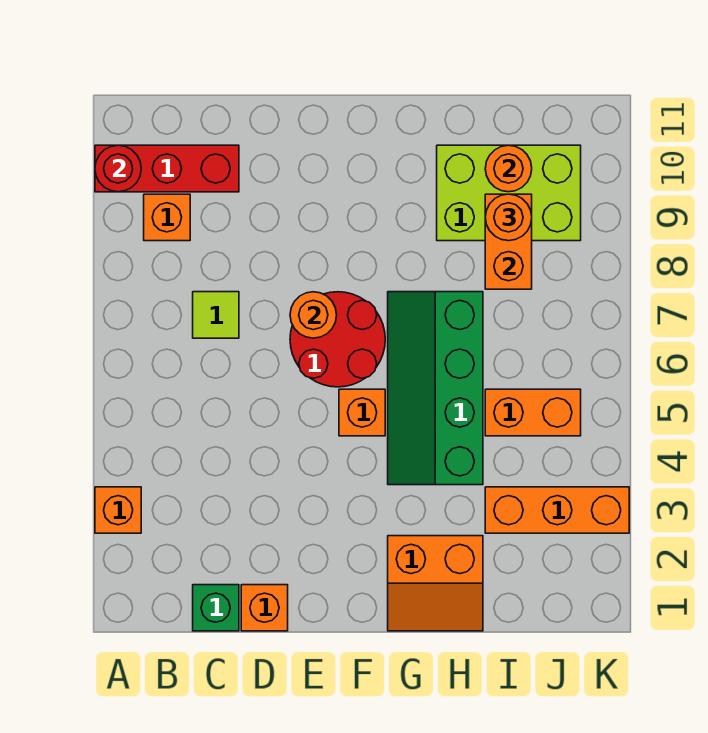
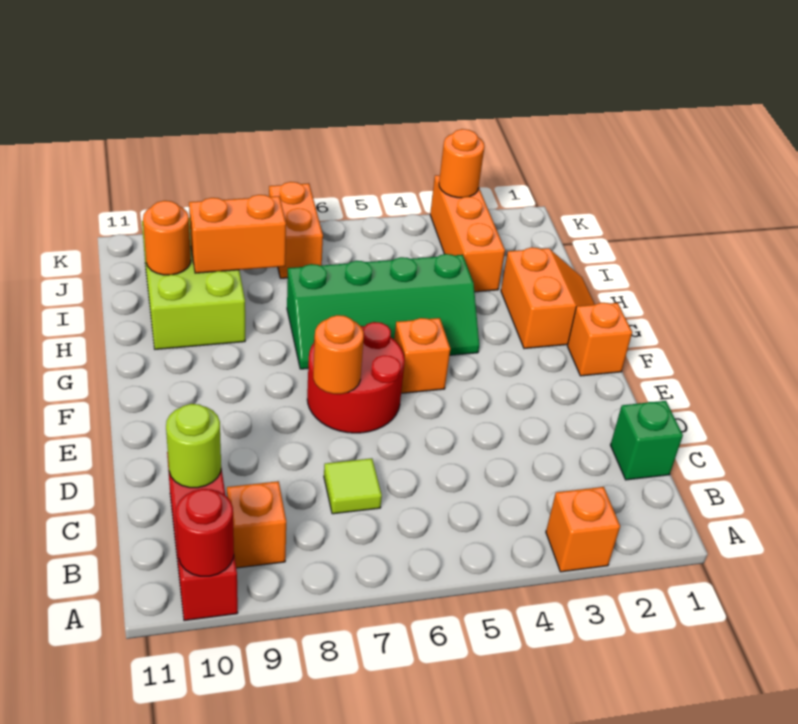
none -> lime 1x1 round brick [166,404,221,488]
orange 1x1 brick [241,585,288,631] -> orange 1x1 brick moved to [567,303,632,376]
orange 1x2 brick [485,389,581,436] -> orange 1x2 brick moved to [269,182,323,278]
orange 1x1 round brick [485,194,532,241] -> orange 1x1 round brick moved to [439,129,485,198]

